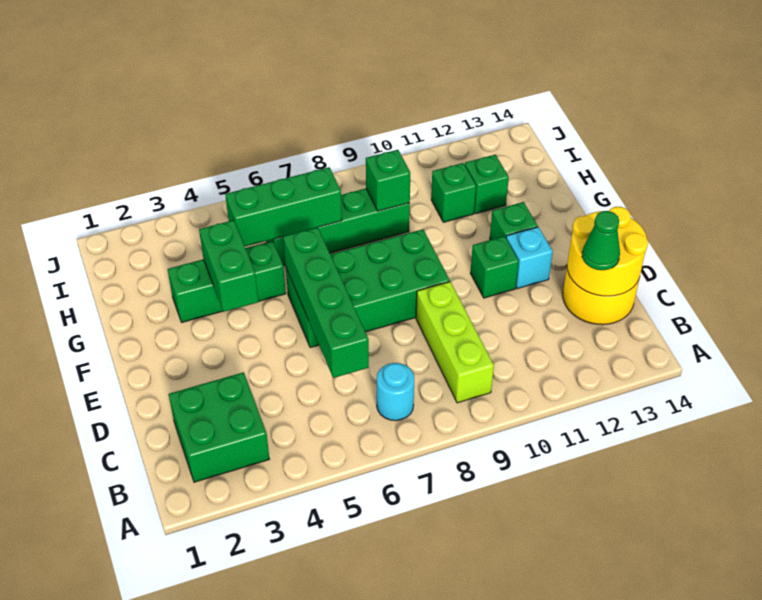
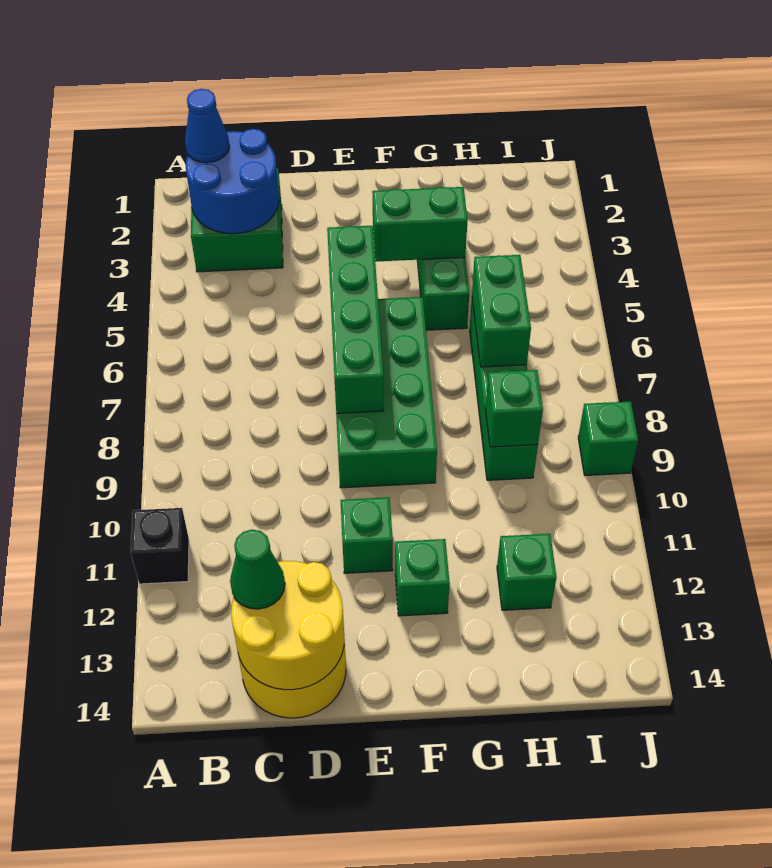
none -> black 1x1 brick [131,508,189,584]
none -> blue 2x2 round brick [186,129,279,234]
none -> blue 1x1 cone [185,89,229,163]
cyan 1x1 round brick [377,363,414,421] -> none
lime 1x3 brick [416,282,494,403] -> none
green 1x4 brick [283,227,369,378] -> green 1x4 brick turned to [327,226,384,414]
cyan 1x1 brick [506,227,553,289] -> none
green 1x3 brick [225,167,342,246] -> green 1x2 brick [472,255,531,367]
green 1x1 brick [431,163,476,222] -> green 1x1 brick moved to [578,401,638,475]

